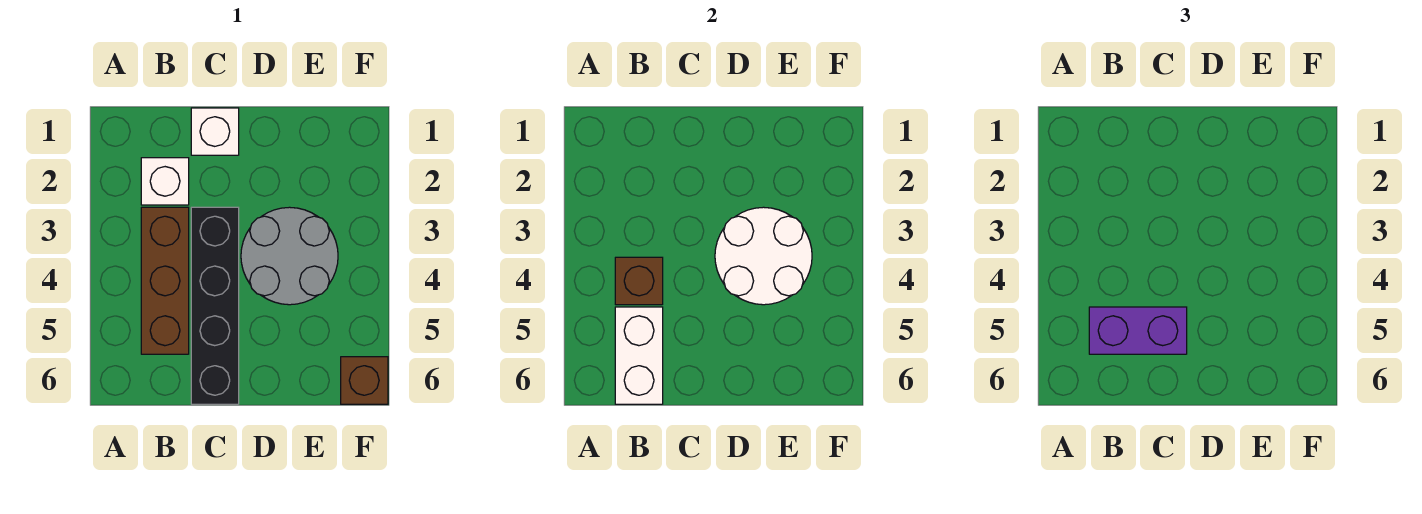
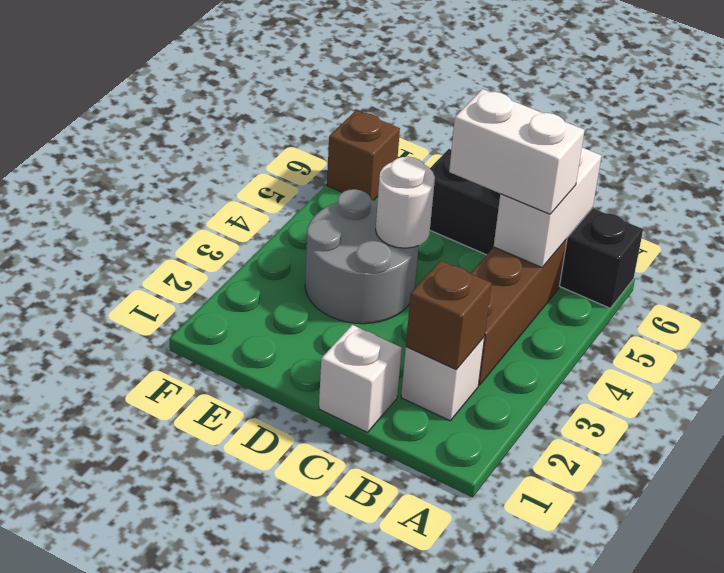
brown 1x1 brick [615,257,663,305] -> brown 1x1 brick moved to [406,261,492,370]
purple 1x2 brick [1089,307,1187,354] -> white 1x2 brick [449,89,585,214]
black 1x4 brick [191,207,239,404] -> black 1x4 brick turned to [430,149,643,308]
white 2x2 round brick [715,207,812,305] -> white 1x1 round brick [376,157,435,248]

